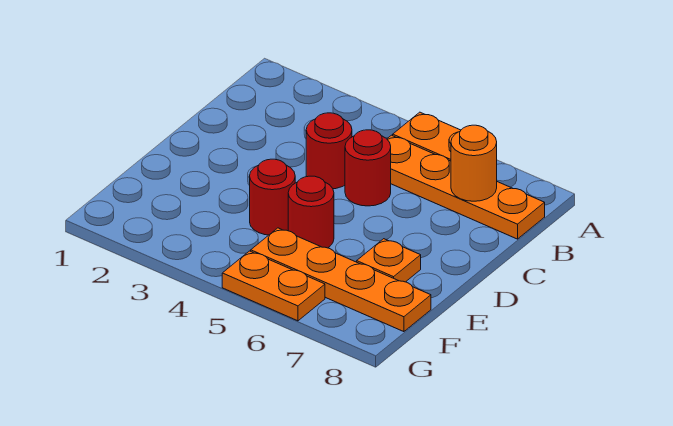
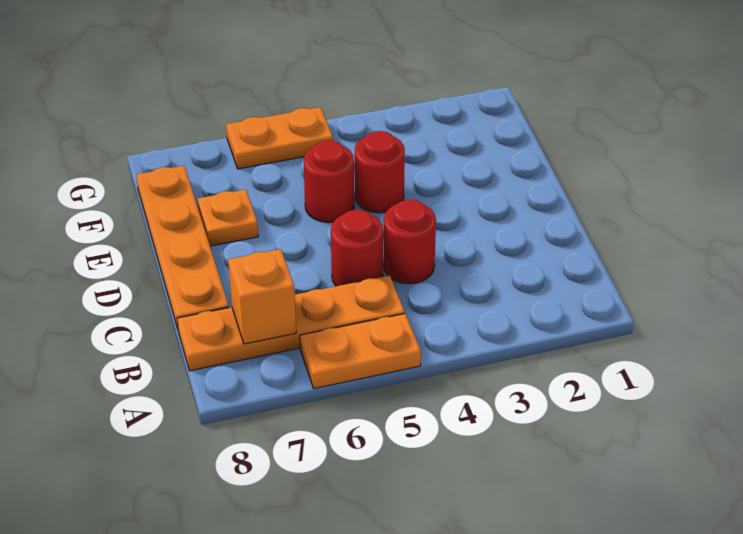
orange 1x1 round brick [451,125,497,201] -> orange 1x1 brick [228,249,296,344]
orange 1x4 plate [251,228,431,332] -> orange 1x4 plate turned to [136,166,229,329]

